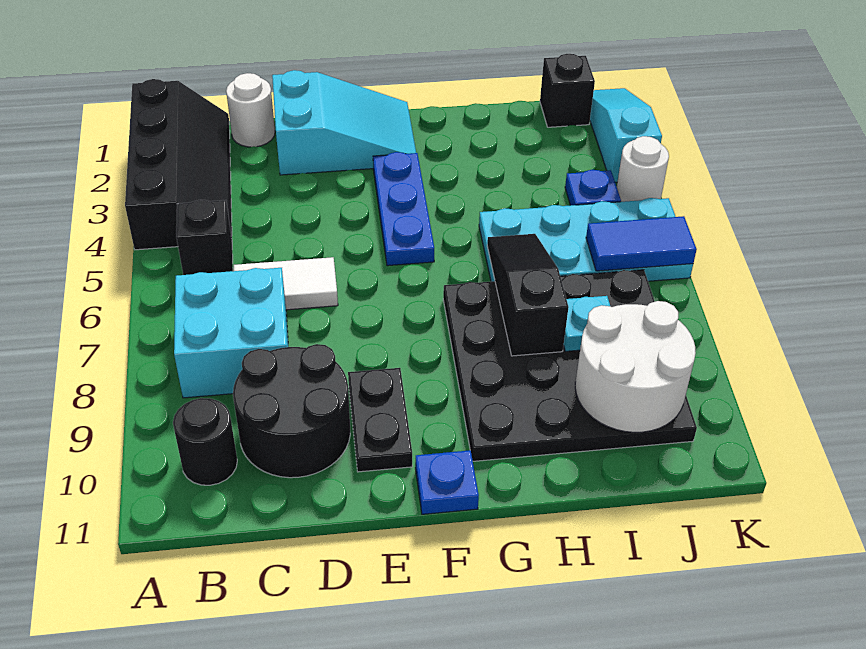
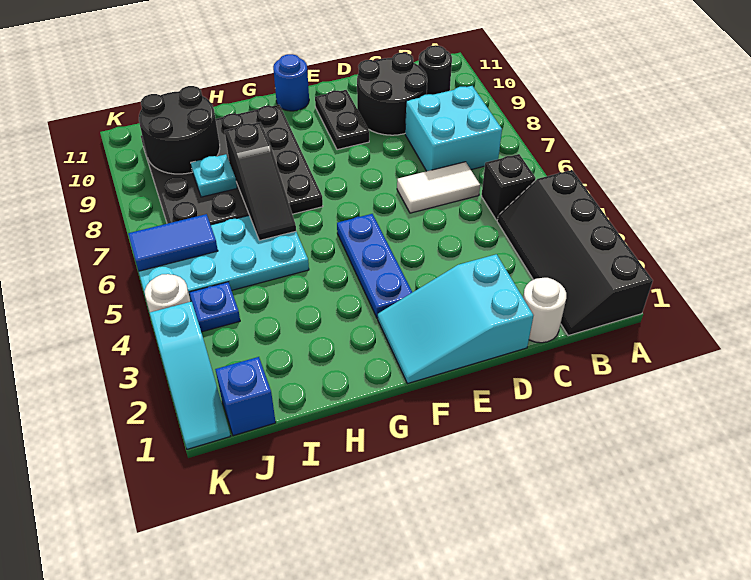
blue 1x1 plate [415,450,479,514] -> blue 1x1 round brick [273,54,309,111]
white 2x2 round brick [575,301,696,432] -> black 2x2 round brick [139,86,220,174]
black 1x1 brick [540,54,595,127] -> blue 1x1 brick [215,357,276,436]

